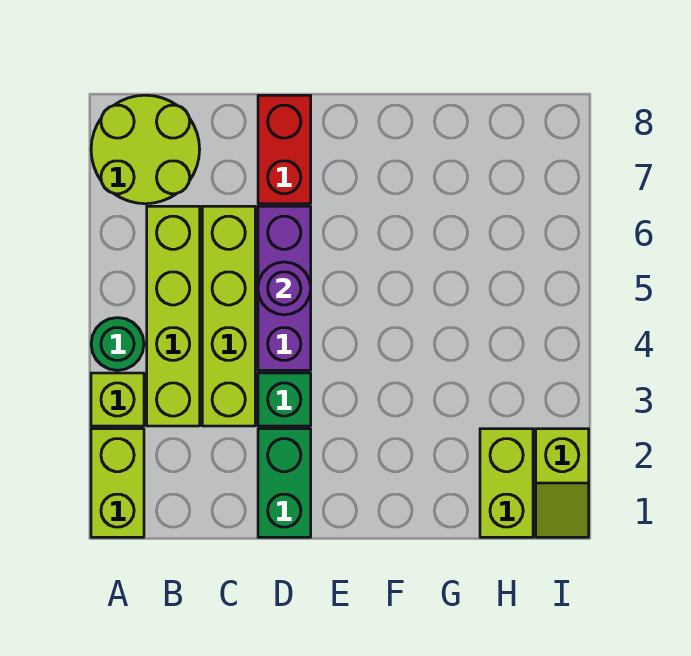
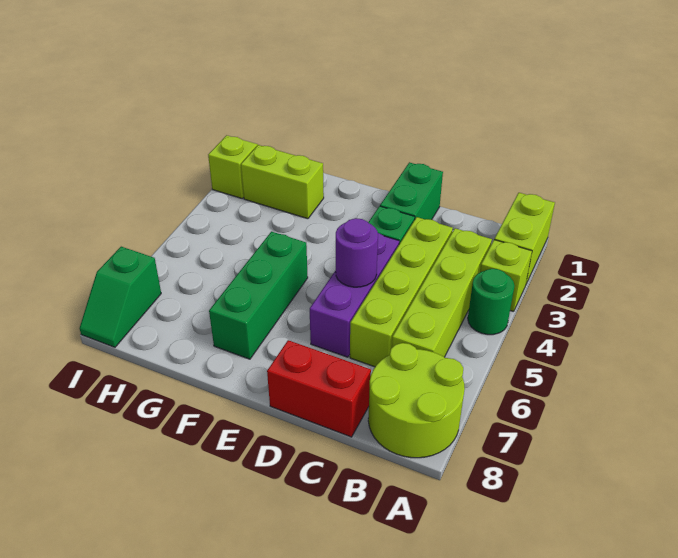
red 1x2 brick [258,95,311,204] -> red 1x2 brick turned to [267,340,371,437]
none -> green 1x3 brick [209,232,308,359]
lime 1x2 brick [480,429,533,537] -> lime 1x2 brick turned to [241,145,324,219]
none -> green 1x2 slope [80,247,161,347]

